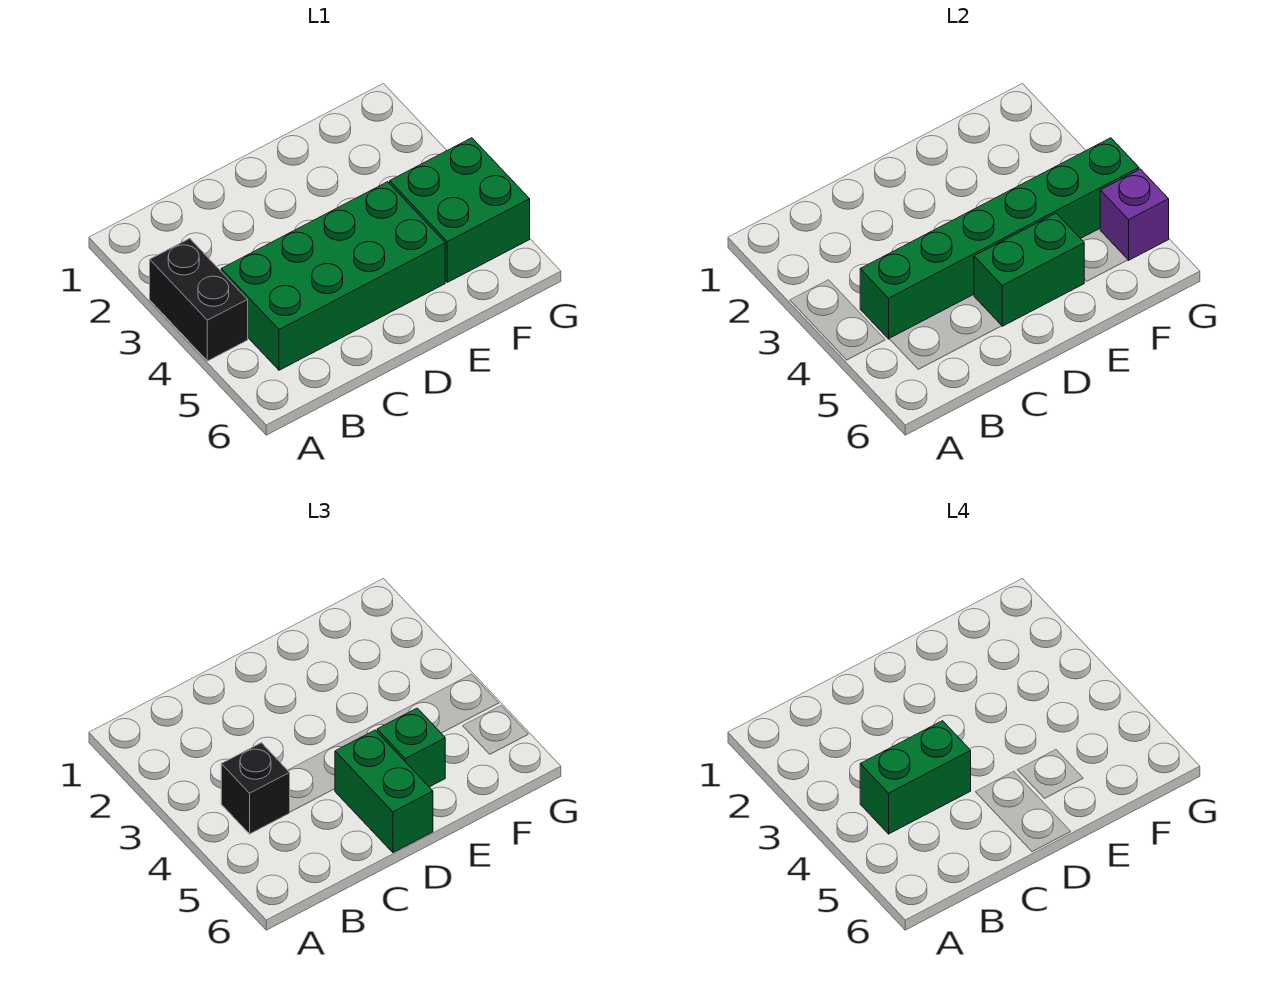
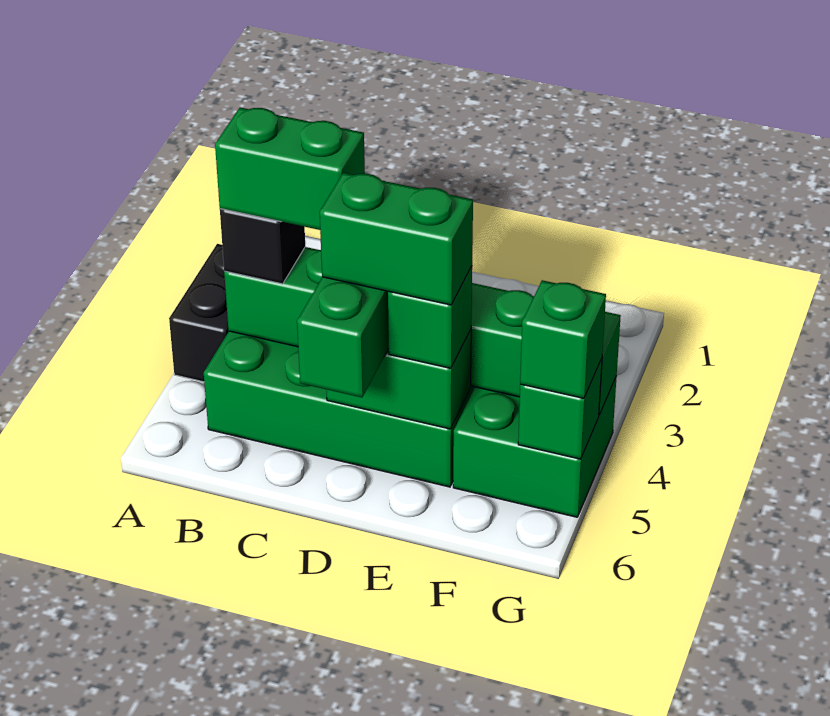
none -> green 1x2 brick [320,173,473,305]
purple 1x1 brick [1100,169,1169,260] -> green 1x1 brick [518,359,602,459]
none -> green 1x1 brick [520,280,606,398]

